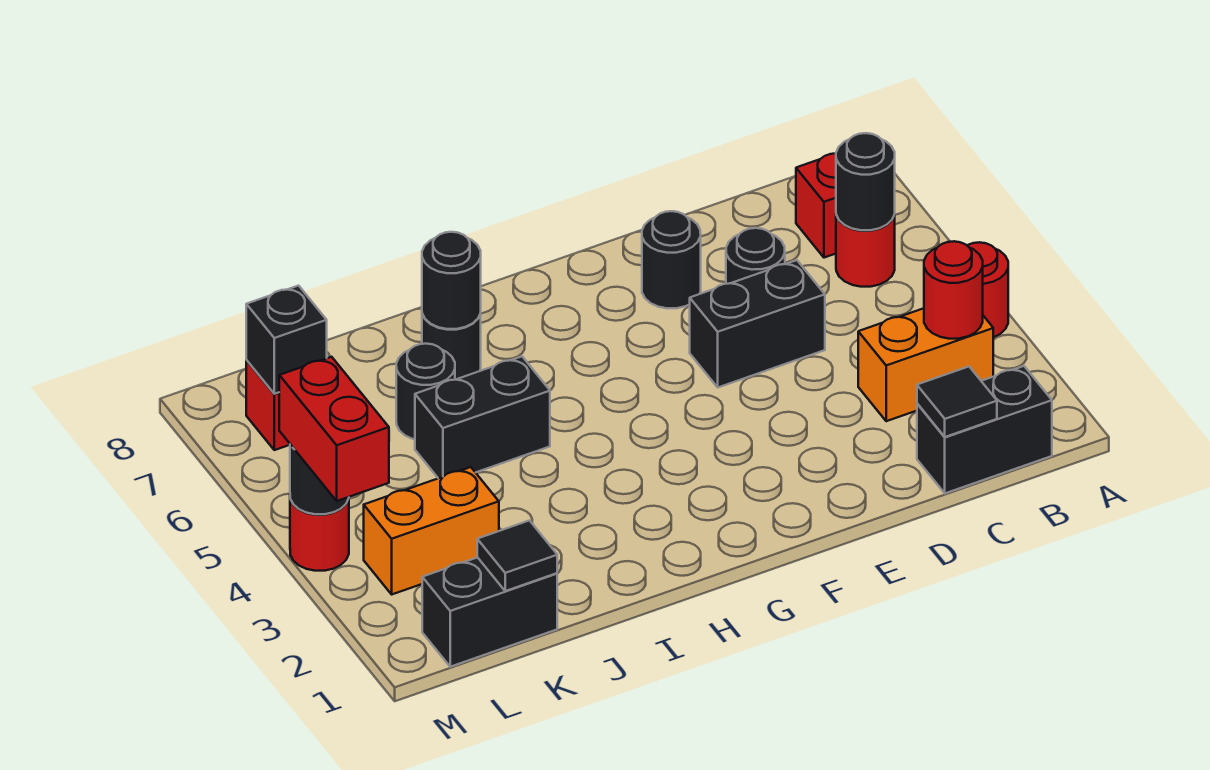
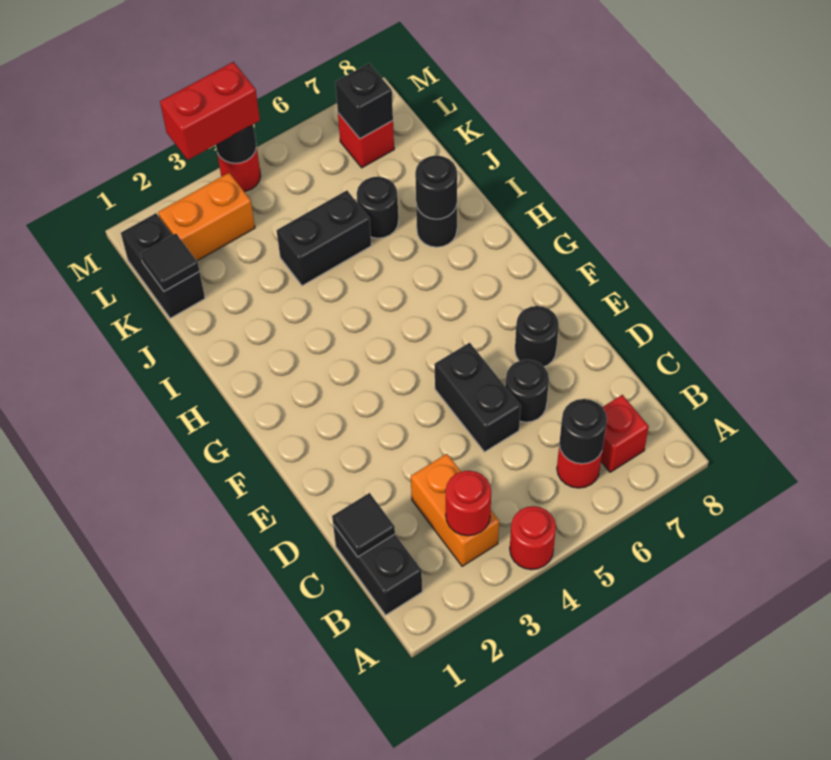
black 1x2 brick [415,357,550,478] -> black 1x2 brick turned to [277,190,371,286]
orange 1x2 brick [364,467,499,594] -> orange 1x2 brick turned to [158,173,255,261]

